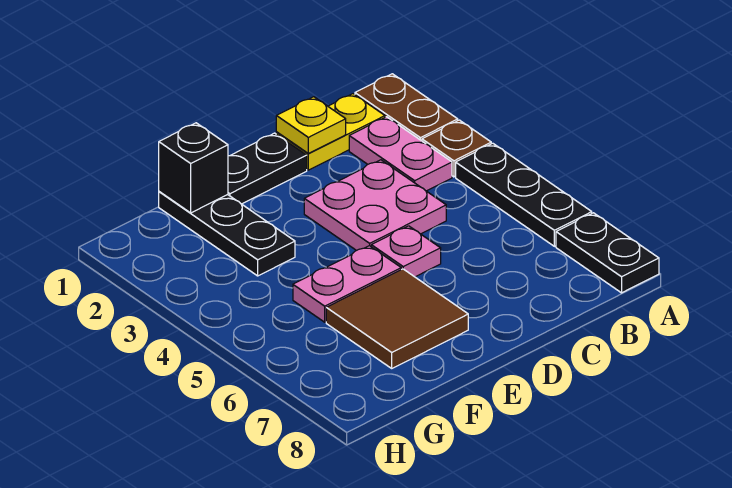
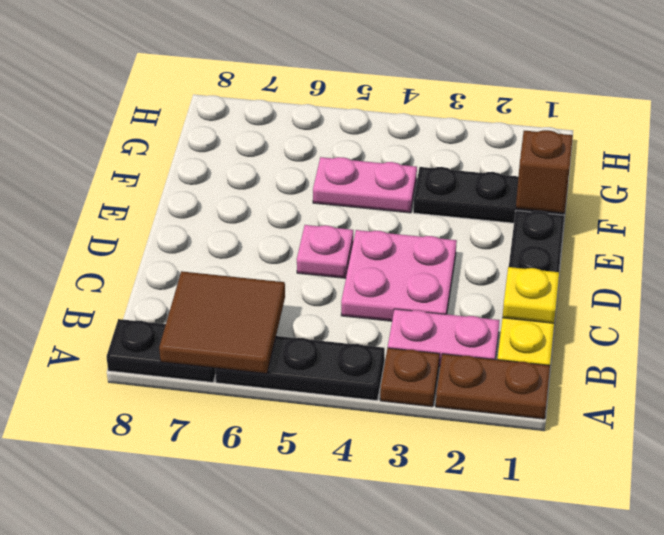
pink 1x2 plate [293,246,401,322] -> pink 1x2 plate turned to [313,157,417,213]
brown 2x2 tile [326,269,468,368] -> brown 2x2 tile moved to [159,271,285,374]
black 1x1 brick [159,123,228,213] -> brown 1x1 brick [516,130,573,213]

